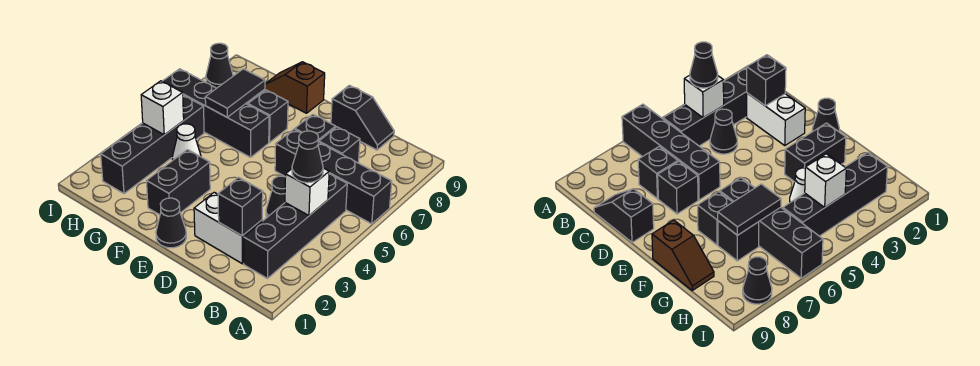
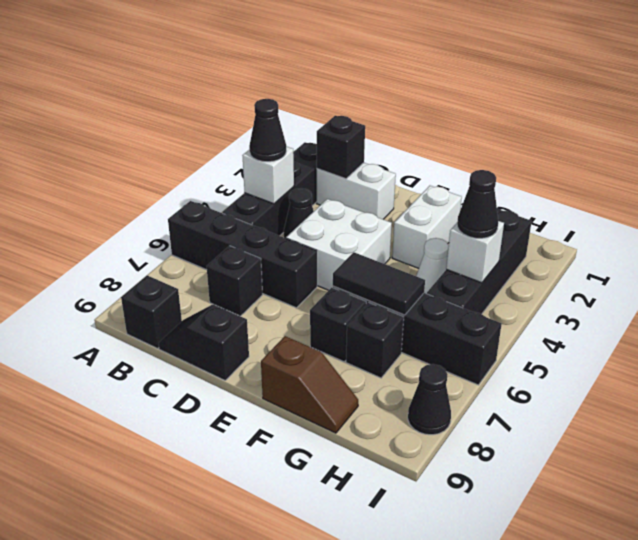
none -> white 2x2 brick [286,199,392,290]
black 1x1 brick [295,114,336,142] -> black 1x1 brick moved to [121,275,182,349]
black 1x1 cone [156,198,186,248] -> black 1x1 cone moved to [457,170,498,238]
black 1x2 brick [146,150,210,215] -> white 1x2 brick [392,186,462,268]
black 1x2 tile [205,69,265,117] -> black 1x2 tile turned to [333,252,425,315]

